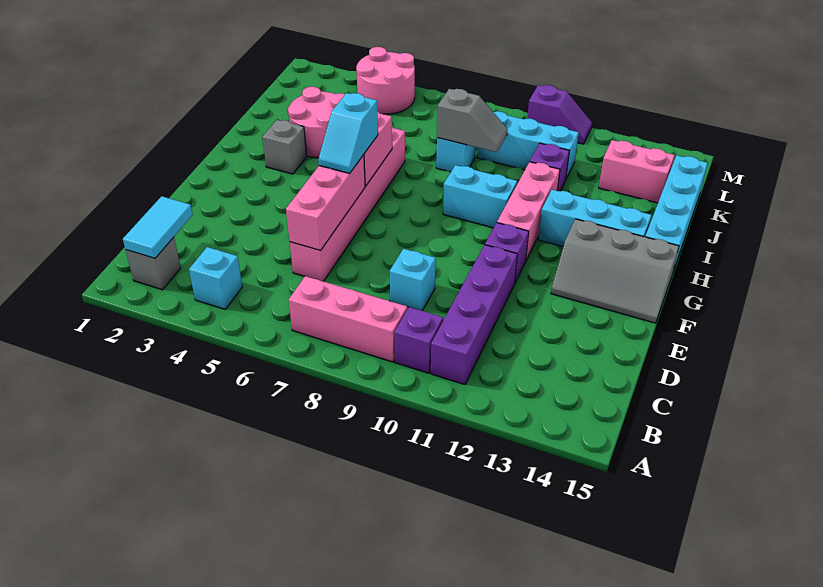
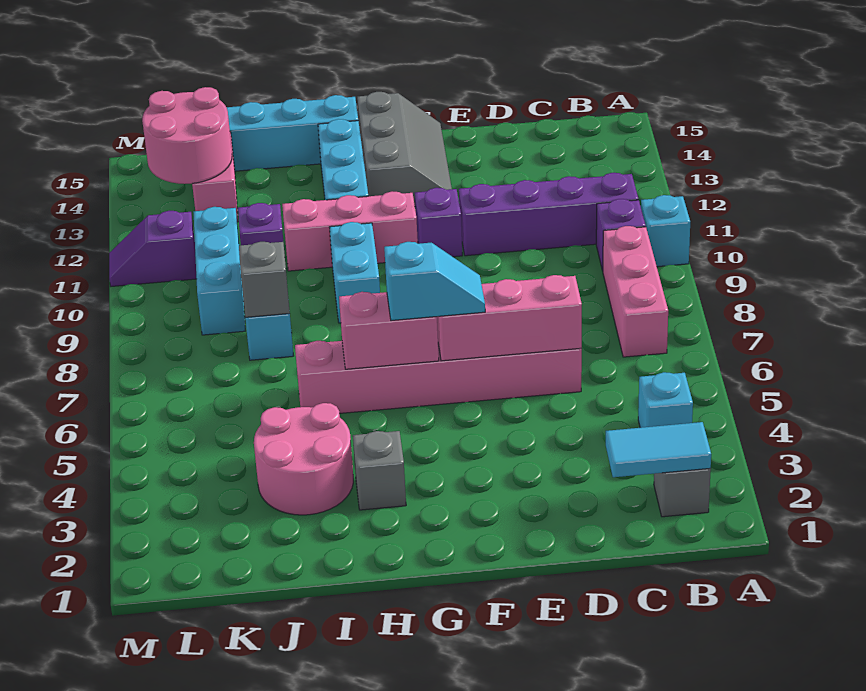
cyan 1x1 brick [390,249,436,311] -> cyan 1x1 brick moved to [641,195,690,267]
pink 2x2 round brick [356,47,415,114] -> pink 2x2 round brick moved to [142,87,232,184]
purple 1x2 slope [527,85,592,144] -> purple 1x2 slope turned to [109,211,196,286]

